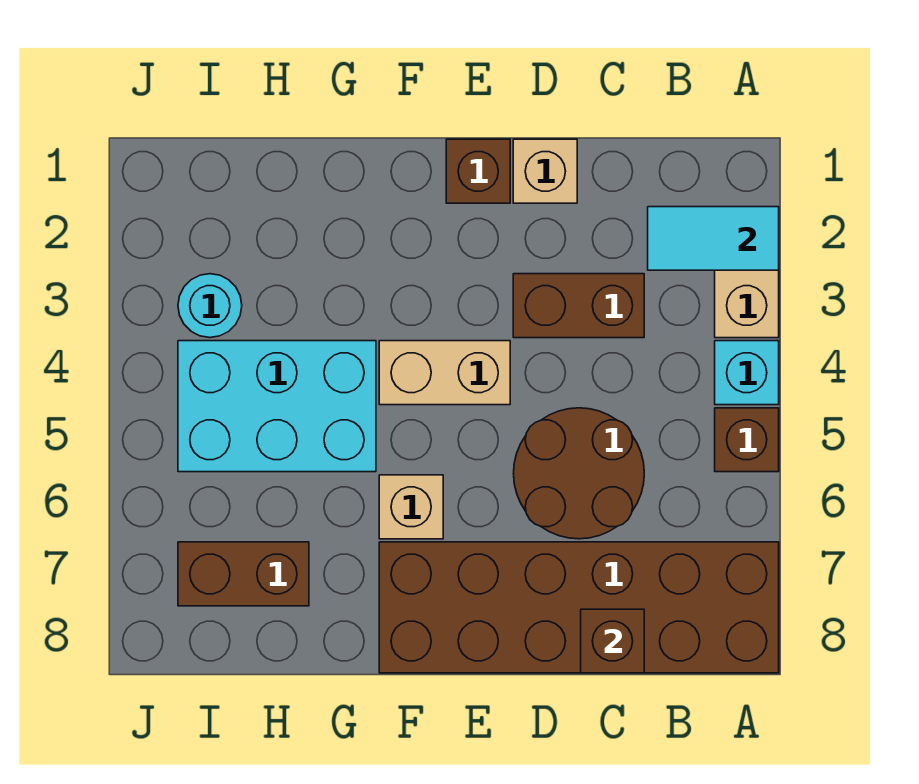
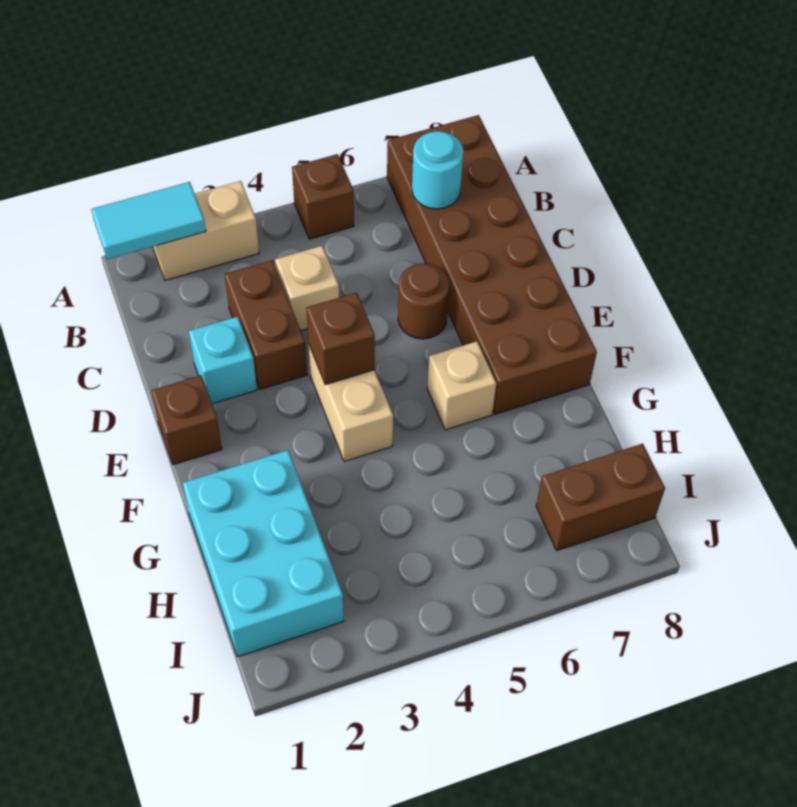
cyan 1x2 tile [648,207,779,270] -> cyan 1x2 tile turned to [91,182,206,259]
cyan 1x1 brick [715,341,779,405] -> cyan 1x1 brick moved to [189,316,257,404]
brown 2x2 round brick [514,408,644,539] -> brown 1x1 round brick [398,263,449,339]
brown 1x1 brick [581,609,644,673] -> brown 1x1 brick moved to [306,293,375,385]
tan 1x1 brick [513,139,577,203] -> tan 1x1 brick moved to [275,246,339,330]
cyan 2x3 brick [178,341,376,472] -> cyan 2x3 brick moved to [183,450,344,657]
brown 1x2 brick [178,542,309,606] -> brown 1x2 brick turned to [536,444,665,550]
cyan 1x1 round brick [178,274,242,338] -> cyan 1x1 round brick moved to [412,131,464,209]

